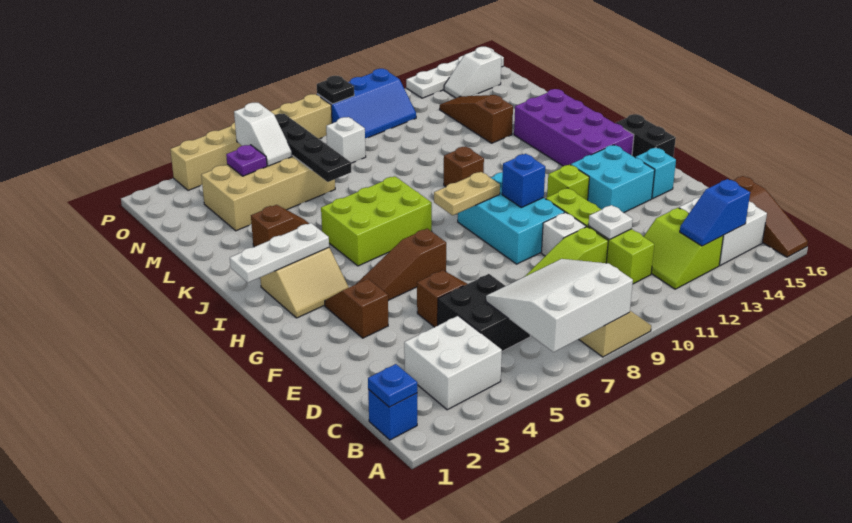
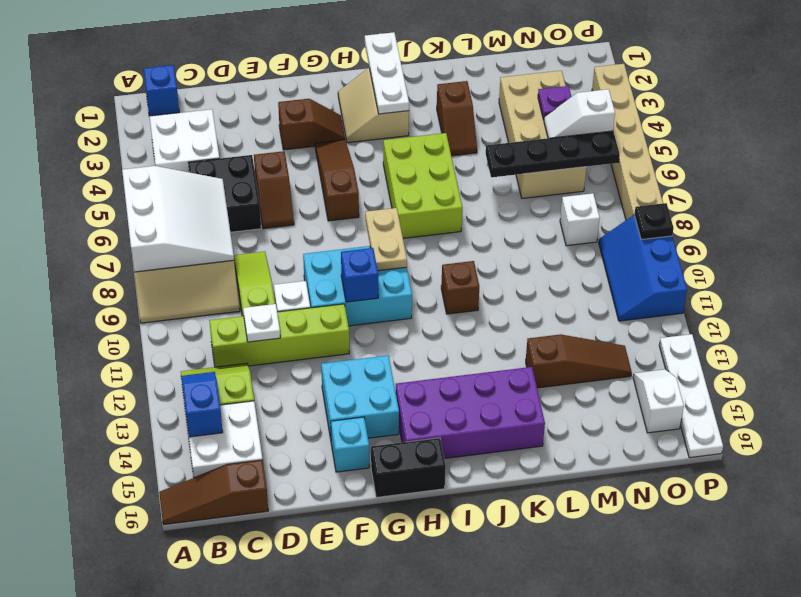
blue 1x1 plate [368,364,417,407] -> none
lime 1x1 brick [547,165,589,200] -> none

